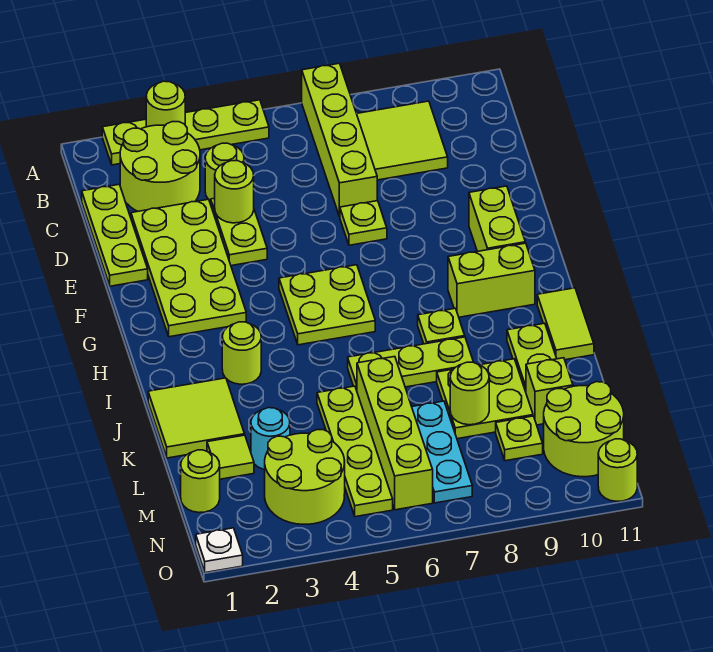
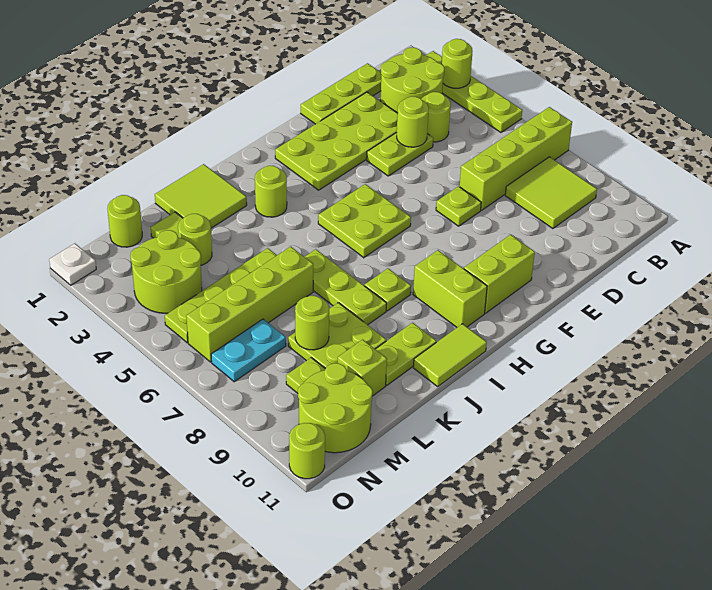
cyan 1x1 round brick [251,408,290,469] -> lime 1x1 round brick [178,214,212,265]
cyan 1x3 plate [412,401,472,503] -> cyan 1x2 plate [211,319,286,382]

